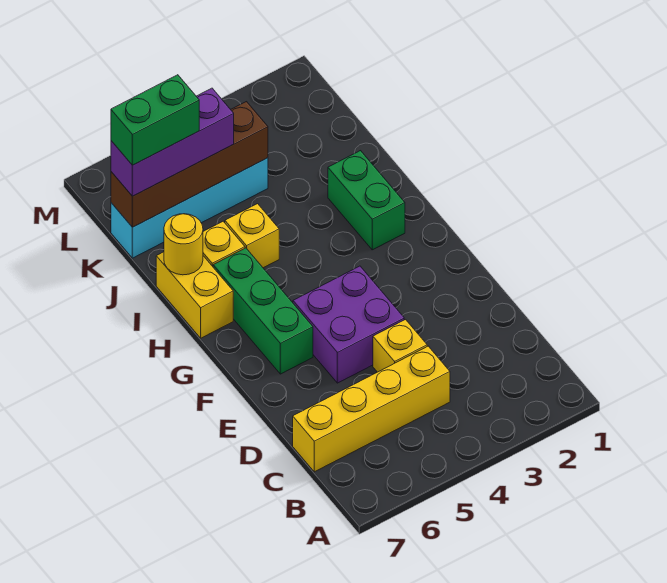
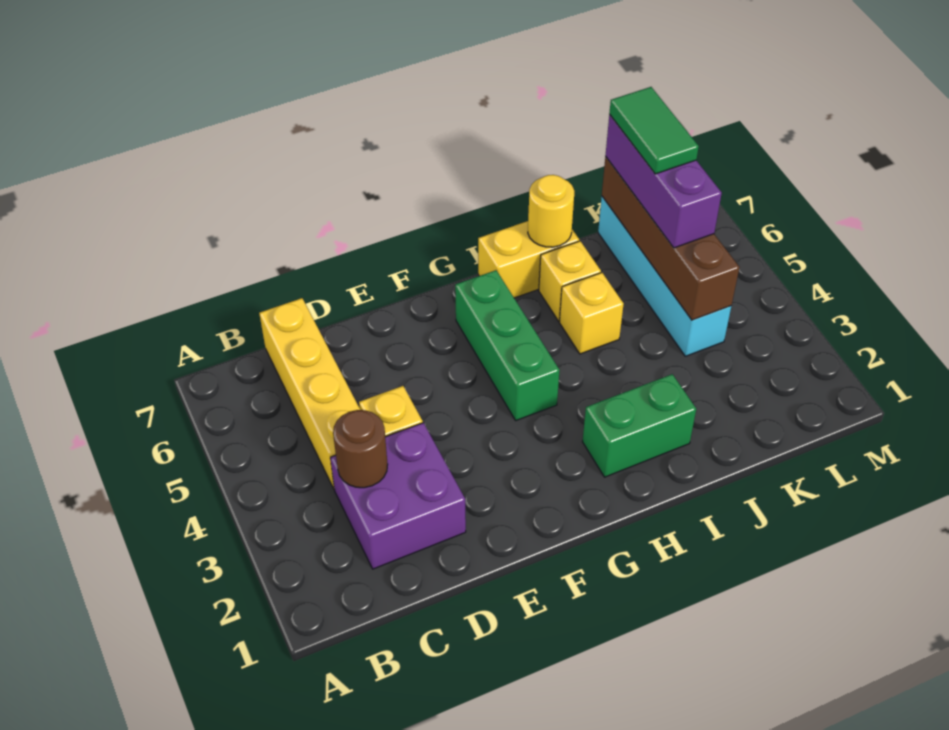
none -> brown 1x1 round brick [333,410,388,488]
purple 2x2 brick [293,266,404,383] -> purple 2x2 brick moved to [330,423,466,569]
green 1x3 brick [213,248,313,374] -> green 1x3 brick turned to [455,270,560,420]
green 1x2 brick [111,75,199,165] -> green 1x2 tile [609,87,699,174]

